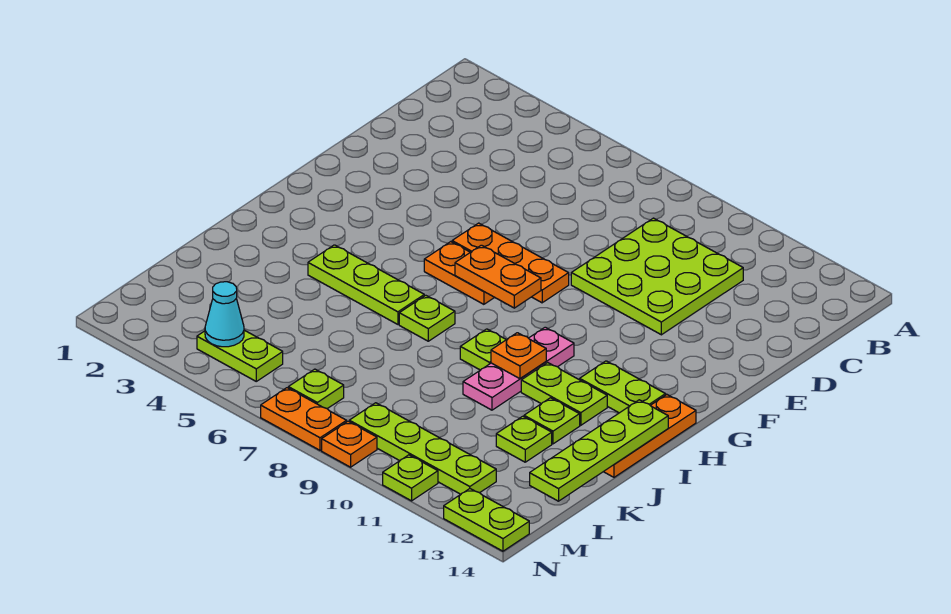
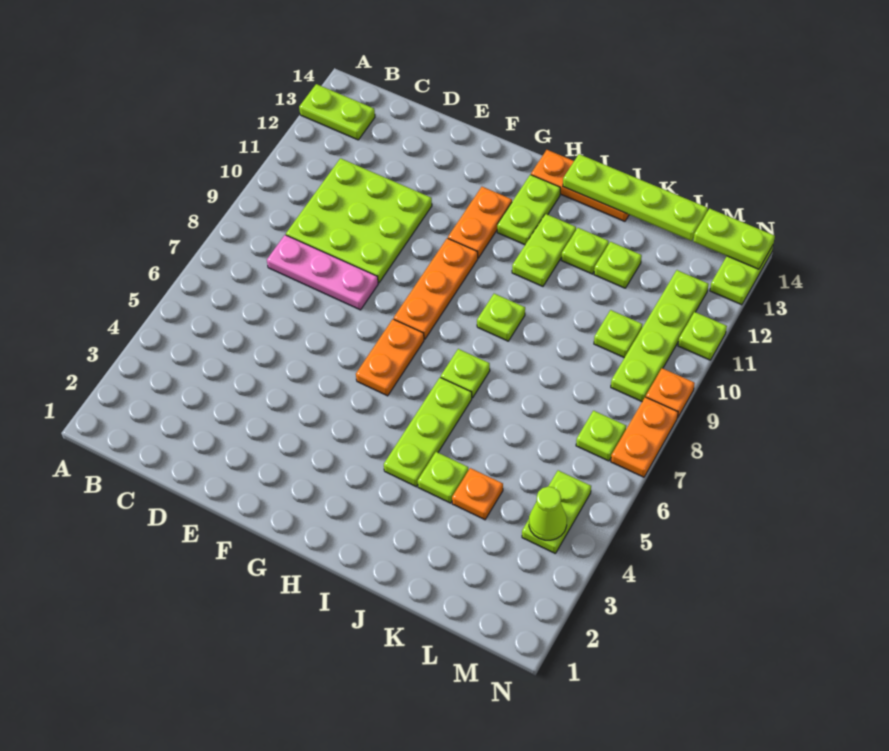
none -> lime 1x2 plate [299,84,375,140]
orange 1x3 plate [452,223,569,303] -> orange 1x3 plate moved to [394,238,478,339]
orange 1x2 plate [455,245,541,308] -> orange 1x2 plate moved to [448,187,512,258]
pink 1x3 plate [463,327,574,410] -> pink 1x3 plate moved to [267,235,378,310]
orange 1x1 plate [491,333,546,379] -> orange 1x1 plate moved to [452,468,503,520]
none -> lime 1x1 plate [418,452,468,503]
none -> lime 1x1 plate [594,310,642,358]
cyan 1x1 cone [205,282,244,347] -> lime 1x1 cone [529,487,567,540]
none -> lime 1x2 plate [693,209,775,269]

